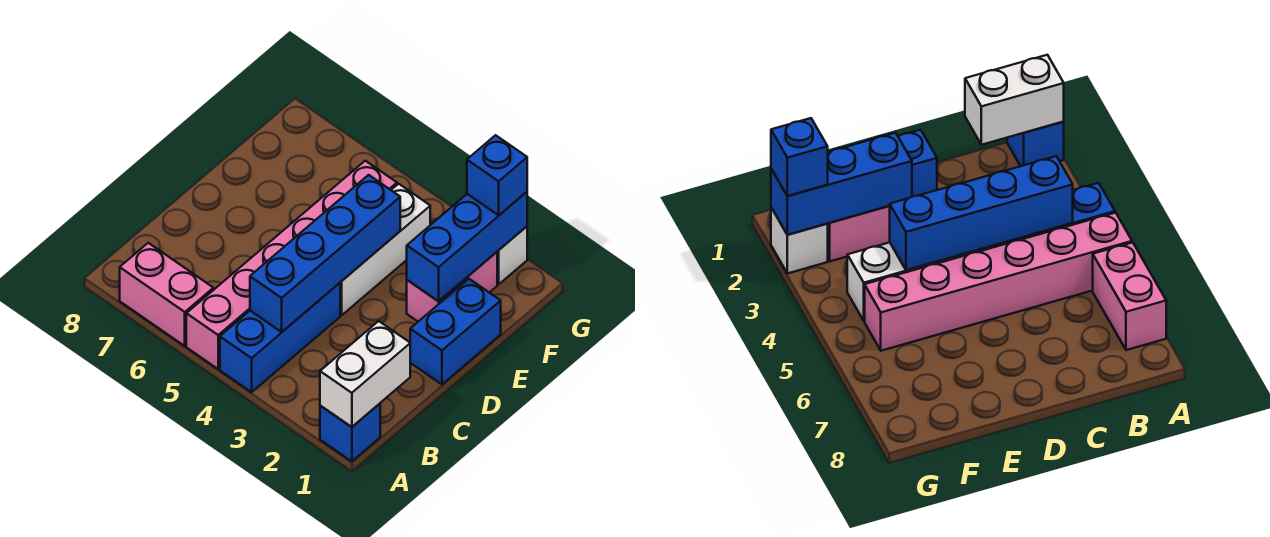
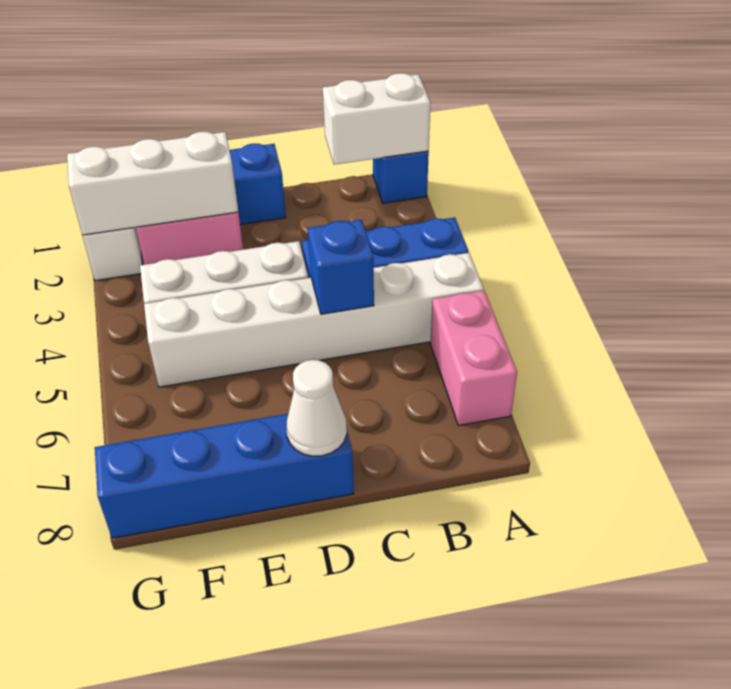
pink 1x6 brick [186,161,397,369] -> white 1x6 brick [144,253,484,387]
blue 1x4 brick [250,175,400,332] -> blue 1x4 brick moved to [95,414,354,538]
none -> white 1x1 cone [287,360,347,456]
blue 1x3 brick [407,192,527,301] -> white 1x3 brick [67,132,238,235]
blue 1x1 brick [467,135,527,215] -> blue 1x1 brick moved to [308,220,374,314]

